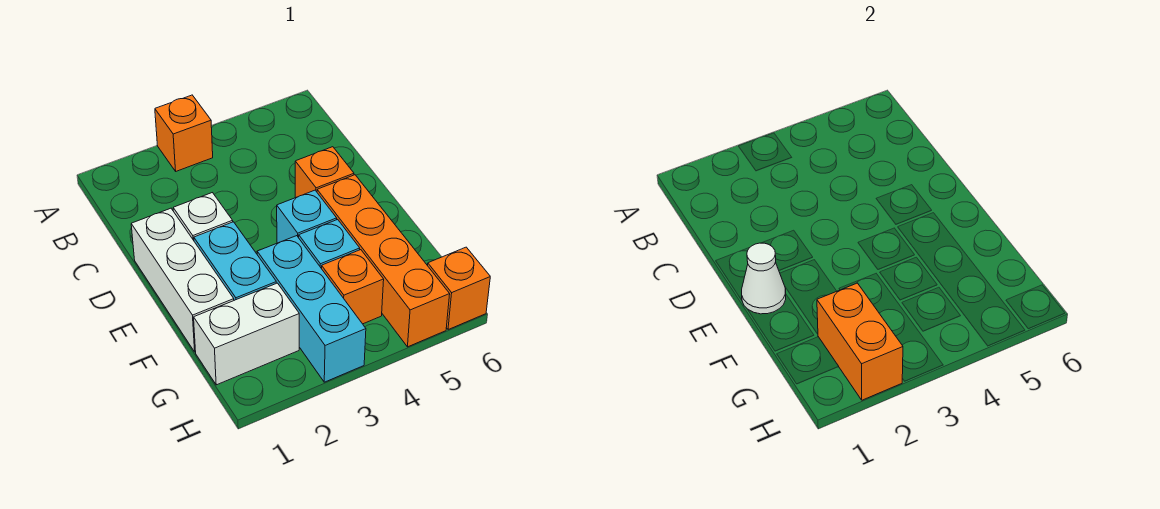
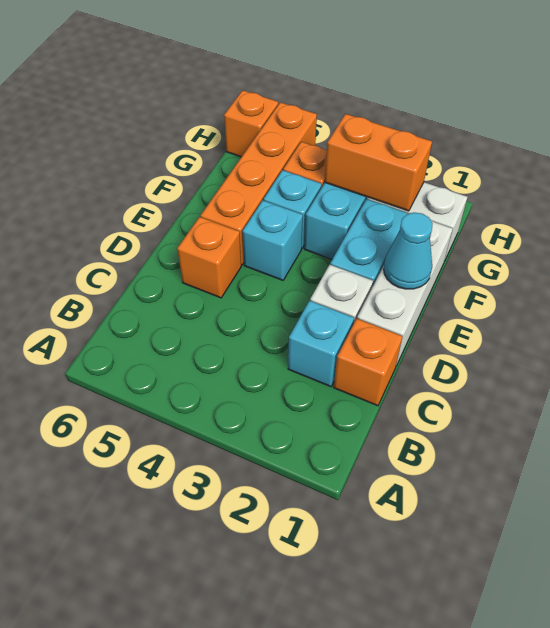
orange 1x1 brick [155,95,213,171] -> orange 1x1 brick moved to [334,319,403,406]
none -> cyan 1x1 brick [288,300,354,387]
white 1x1 cone [742,243,786,314] -> cyan 1x1 cone [384,212,433,289]
orange 1x2 brick [817,283,903,400] -> orange 1x2 brick turned to [325,114,432,211]

